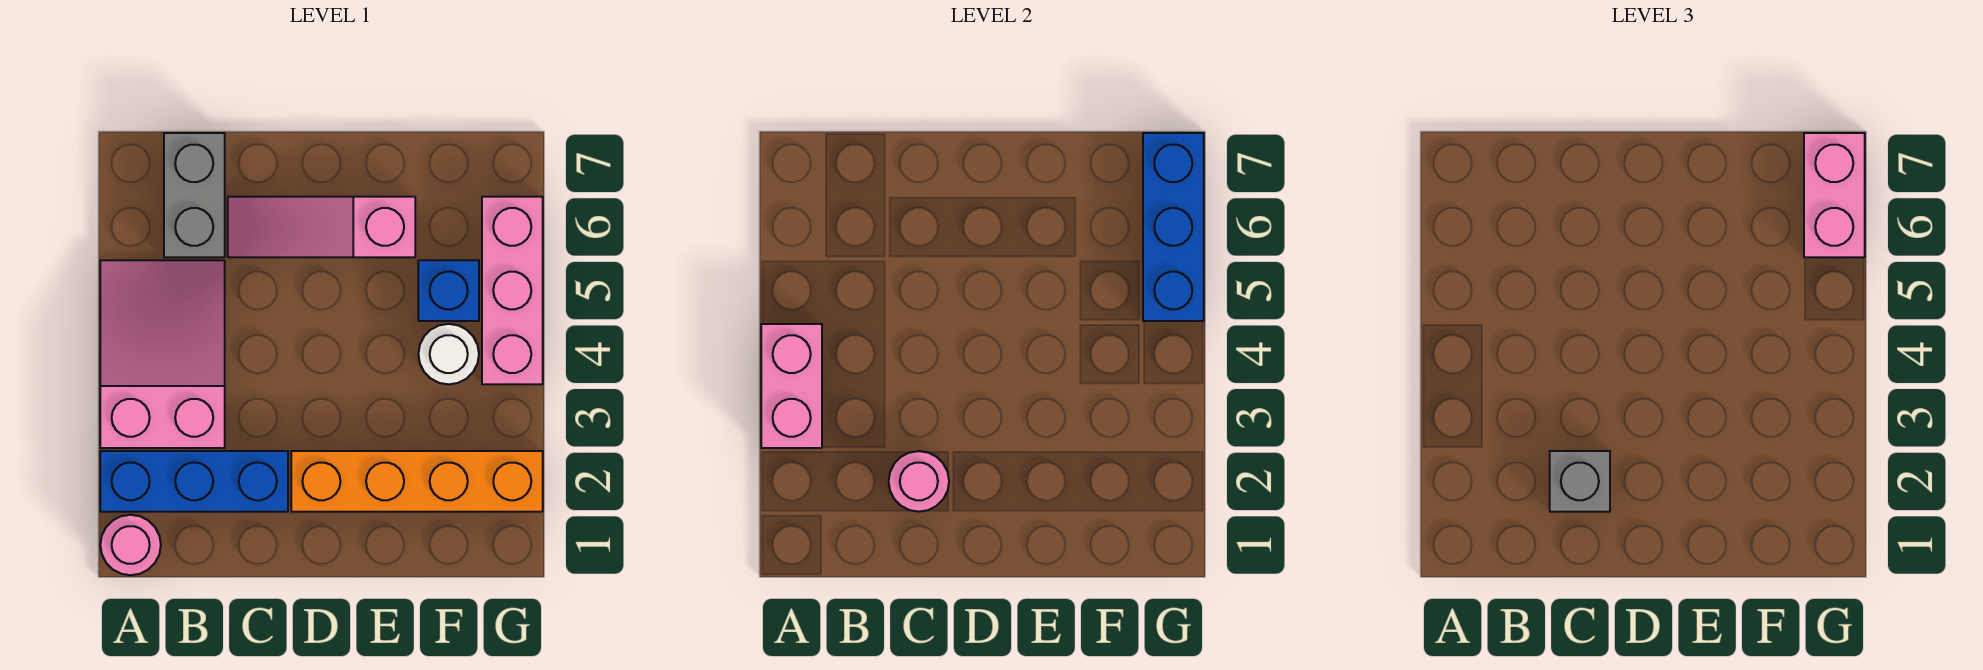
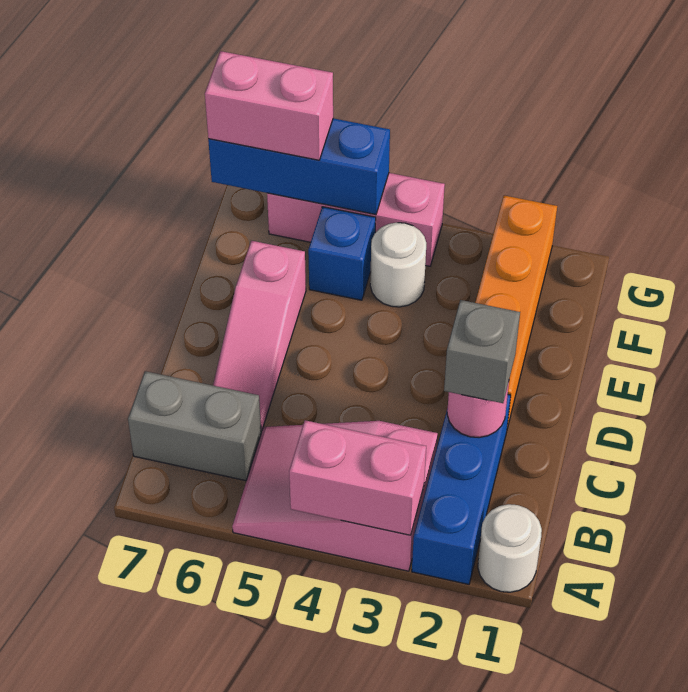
pink 1x1 round brick [100,515,161,575] -> white 1x1 round brick [478,504,542,592]

